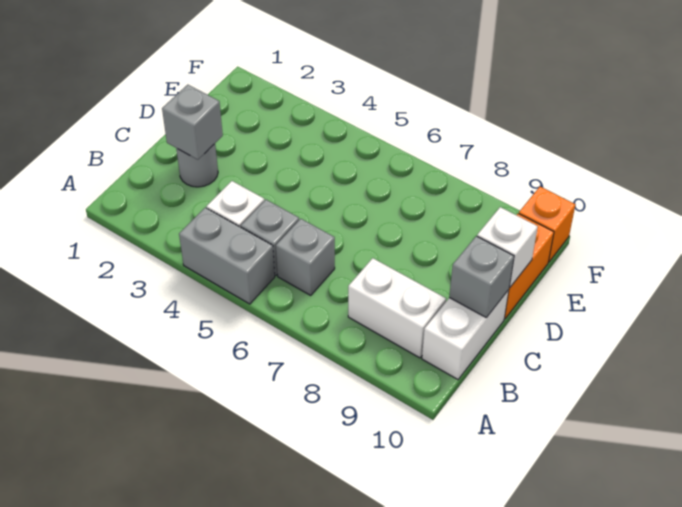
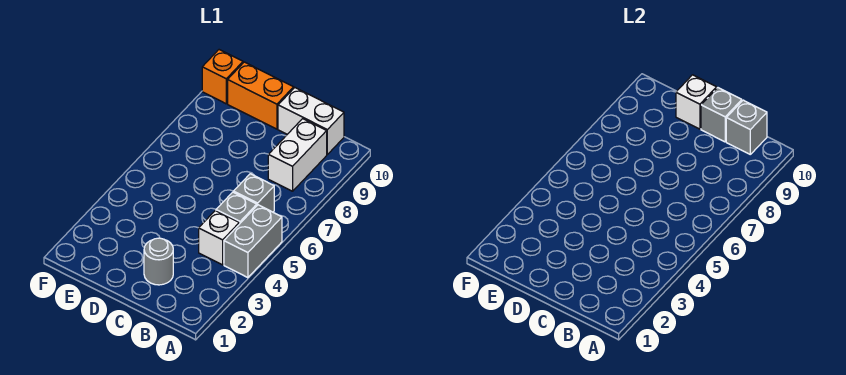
grey 1x1 brick [162,85,223,160] -> grey 1x1 brick moved to [726,100,767,154]

